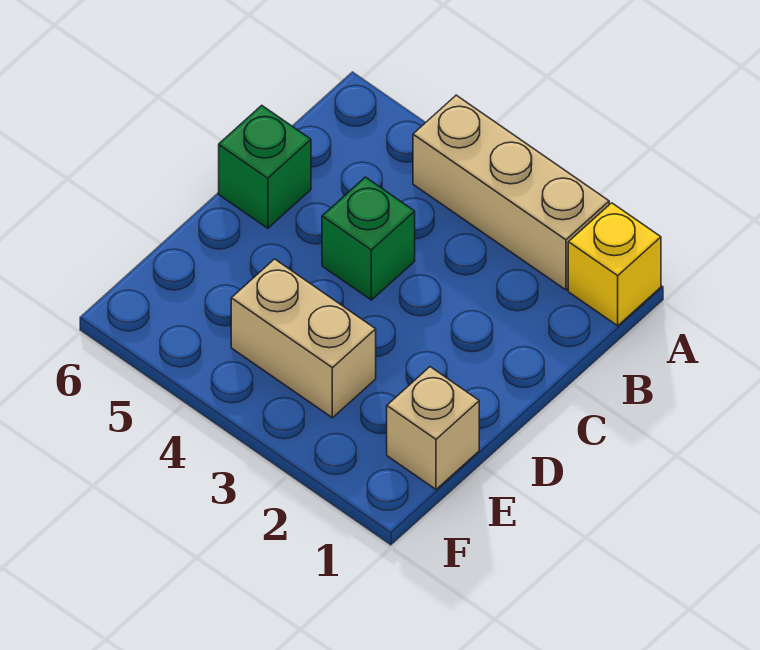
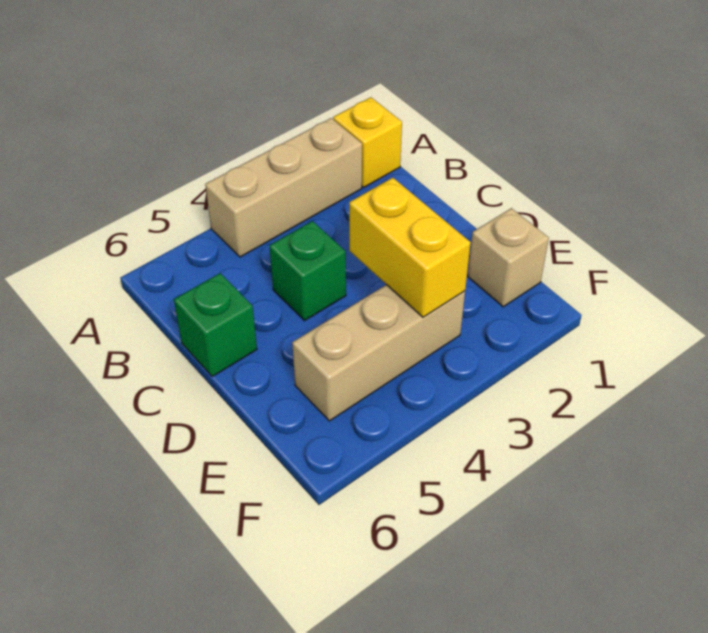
none -> yellow 1x2 brick [349,178,471,317]
tan 1x2 brick [231,259,376,418] -> tan 1x3 brick [292,285,465,421]

